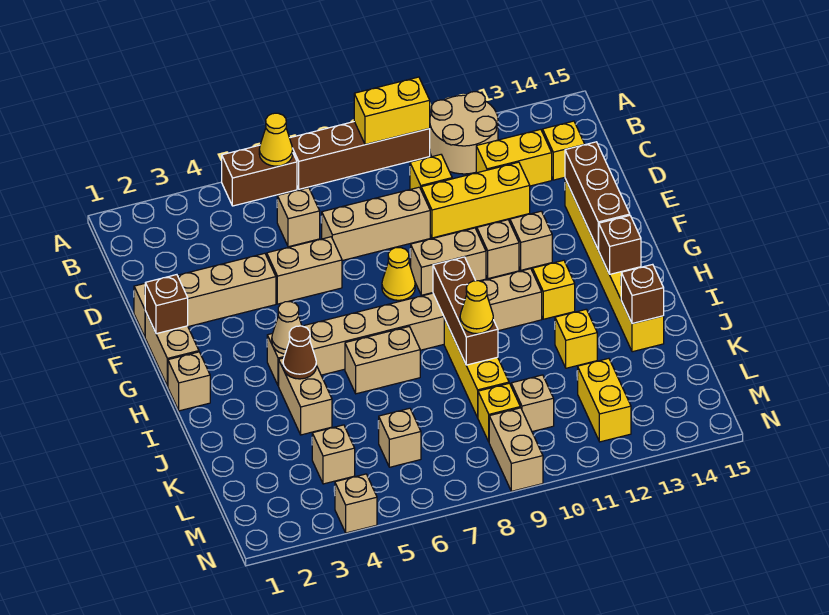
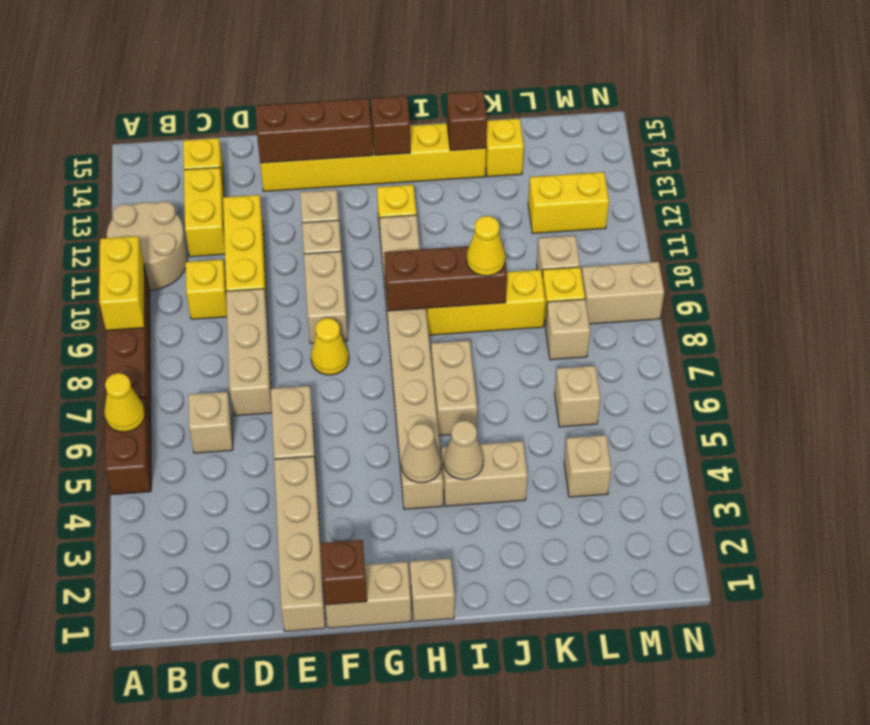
brown 1x1 cone [283,326,316,379] -> tan 1x1 cone [444,421,484,480]
yellow 1x1 brick [555,309,597,368] -> yellow 1x1 brick moved to [486,118,524,177]
tan 1x1 brick [335,474,377,533] -> tan 1x1 brick moved to [545,299,590,360]

